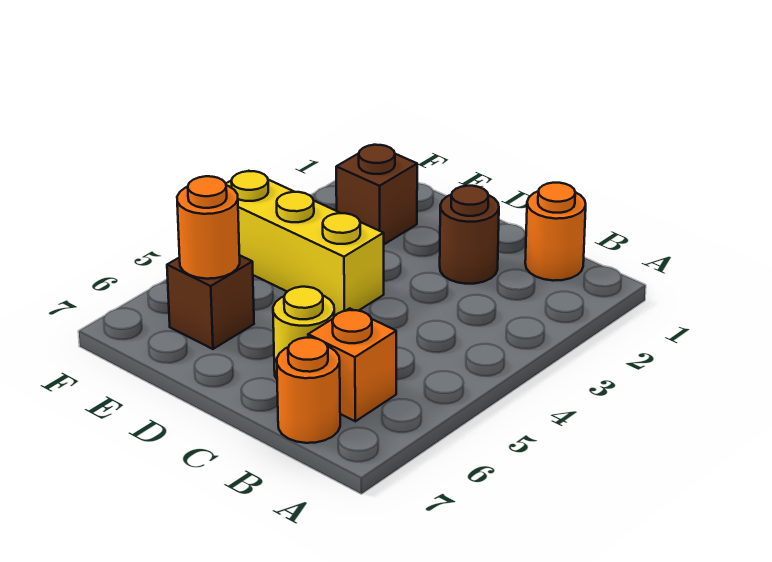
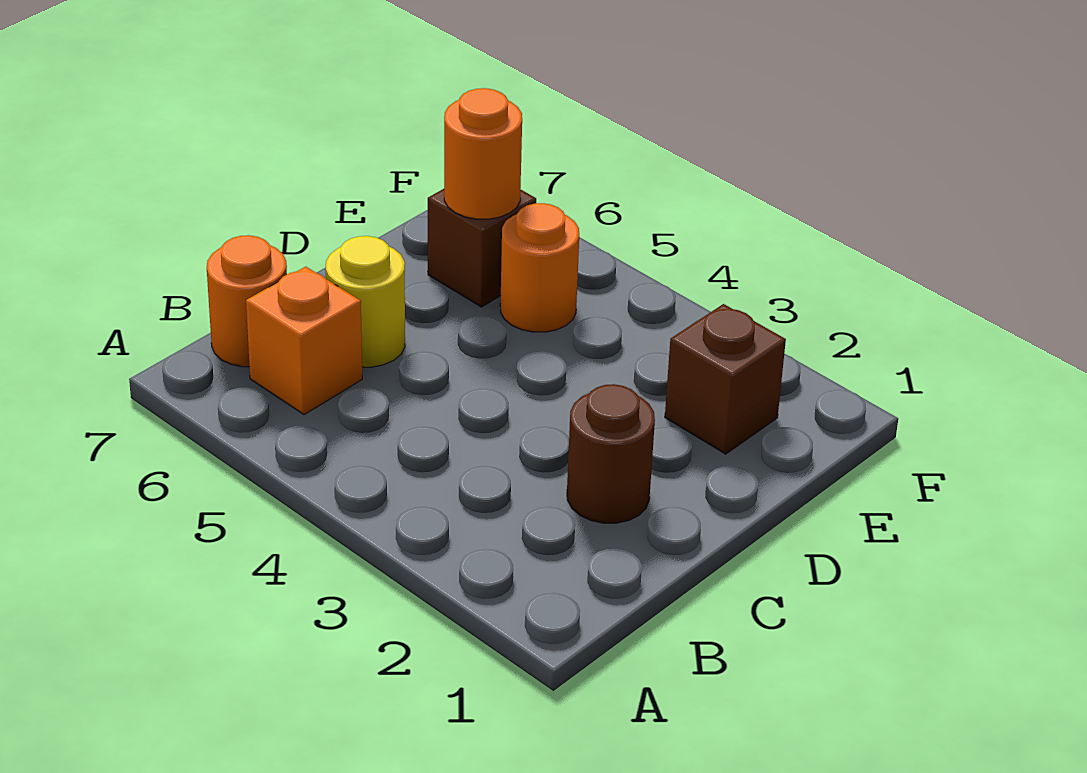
orange 1x1 round brick [525,183,586,281] -> orange 1x1 round brick moved to [500,203,579,332]
yellow 1x3 brick [226,171,384,315] -> none

